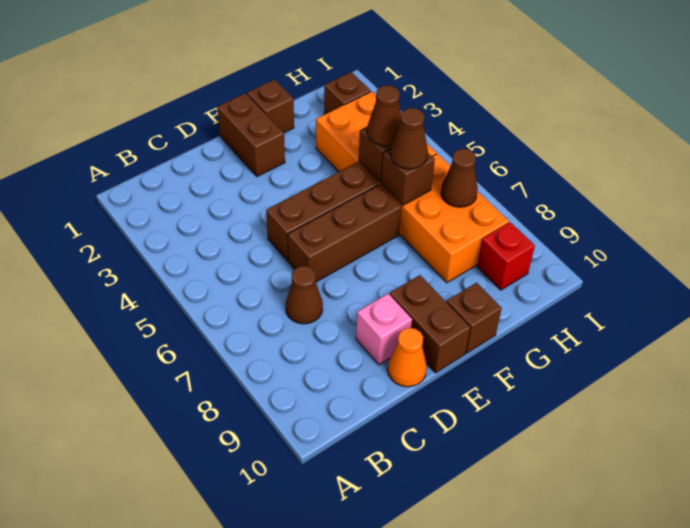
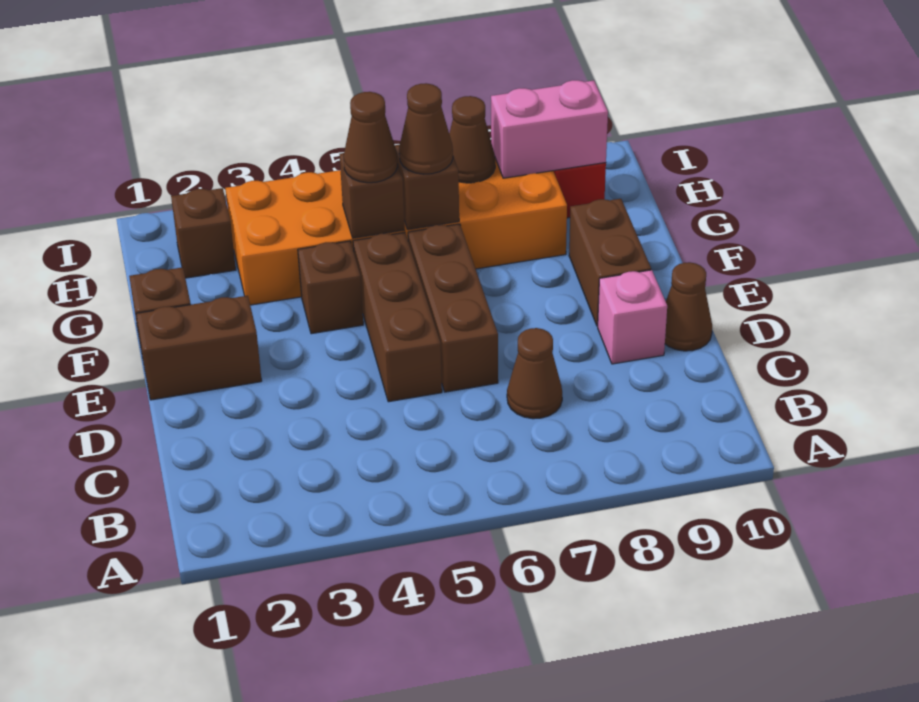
orange 1x1 cone [388,328,427,387] -> brown 1x1 cone [665,262,712,351]
brown 1x2 brick [390,275,470,373] -> brown 1x2 brick turned to [569,199,651,326]
brown 1x1 brick [447,283,502,353] -> brown 1x1 brick moved to [298,241,363,334]
none -> pink 1x2 brick [491,80,608,178]

